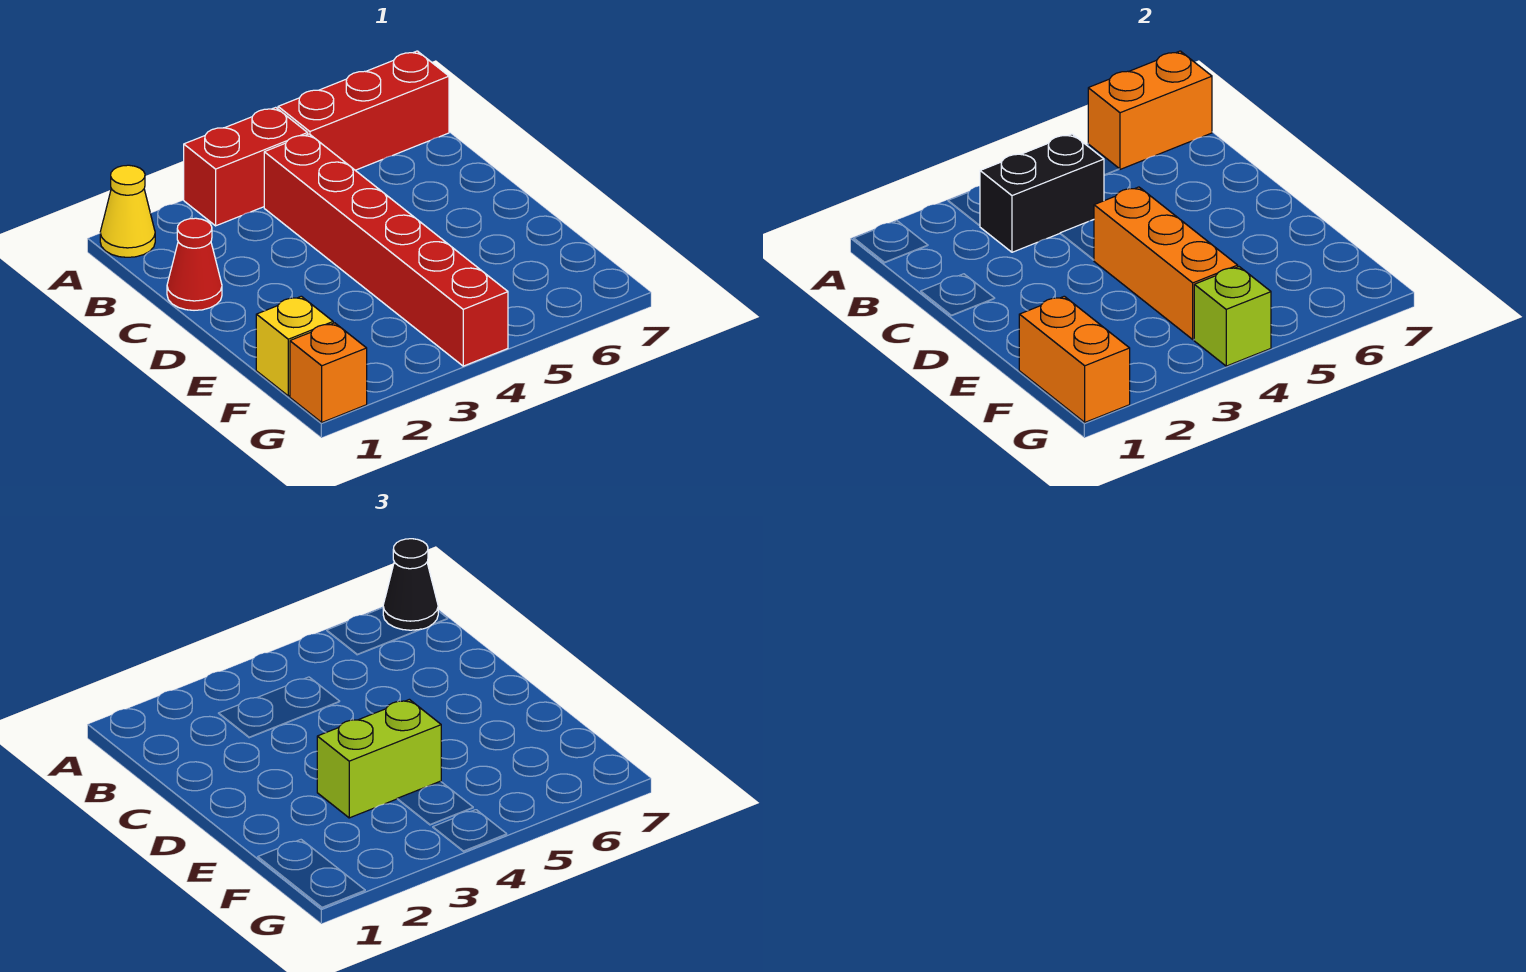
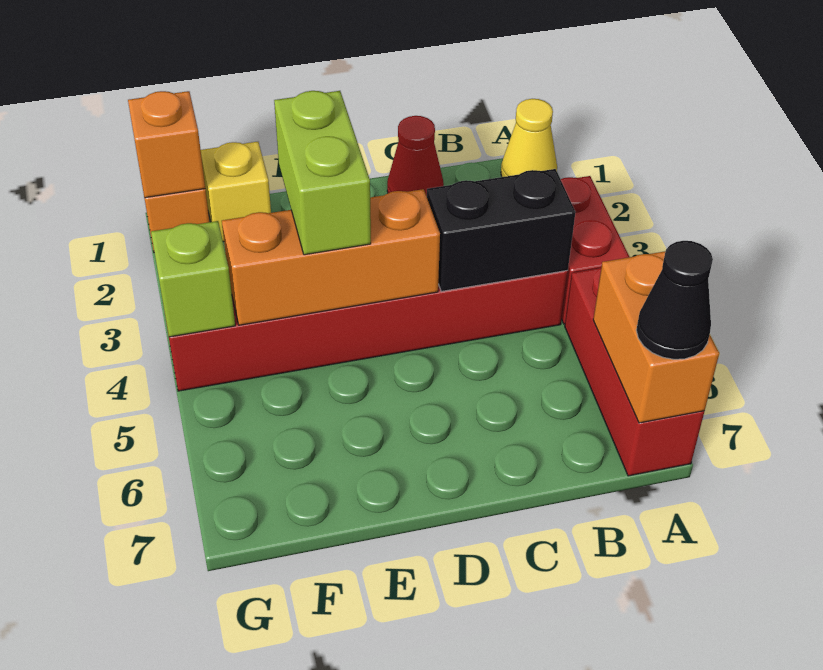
black 1x2 brick [980,134,1104,252] -> black 1x2 brick turned to [427,169,575,291]
orange 1x2 brick [1019,296,1130,422] -> orange 1x1 brick [128,91,205,198]

